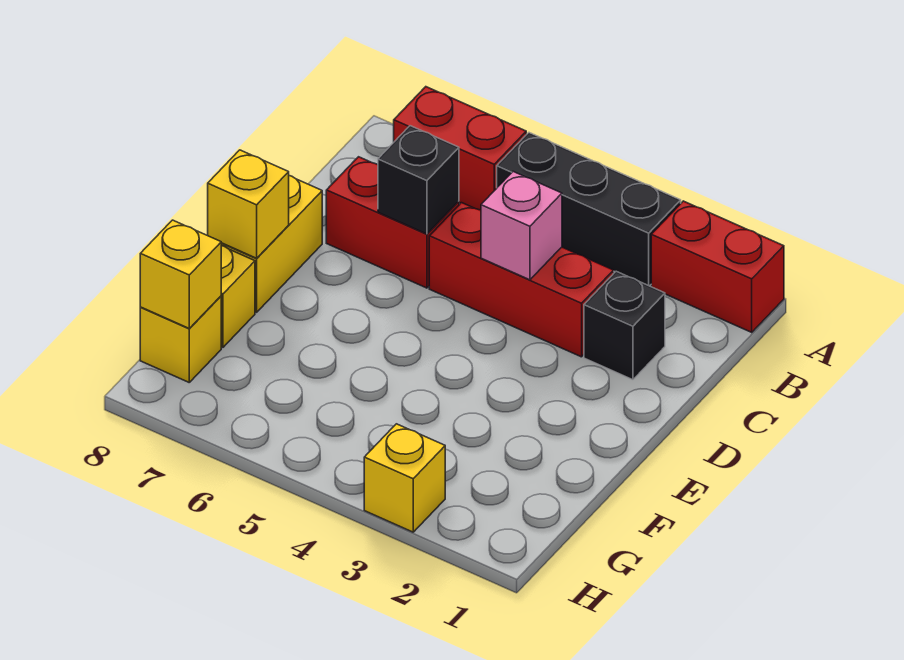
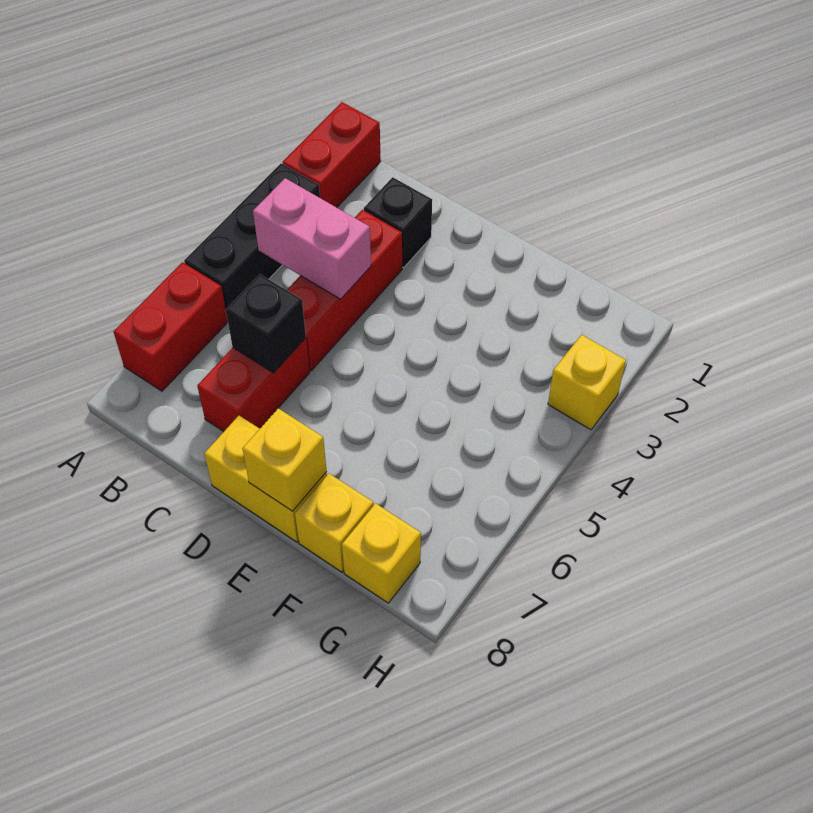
pink 1x1 brick [481,172,562,280] -> pink 1x2 brick [253,178,371,299]
yellow 1x1 brick [140,220,221,329] -> none

